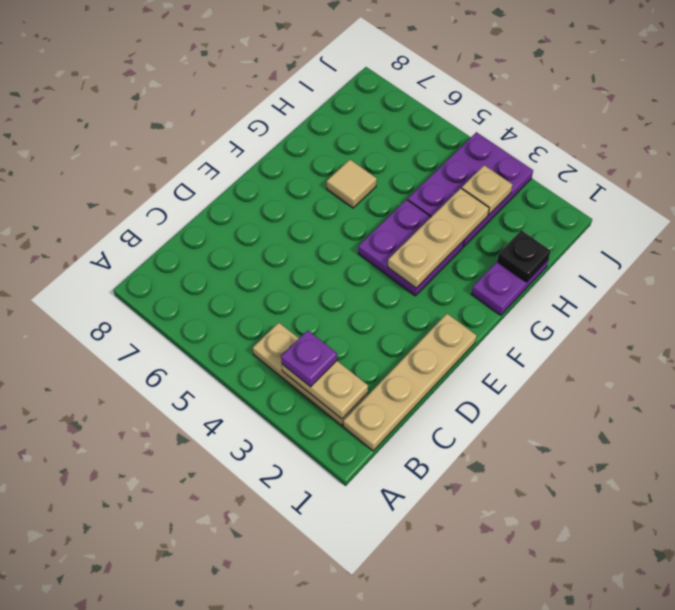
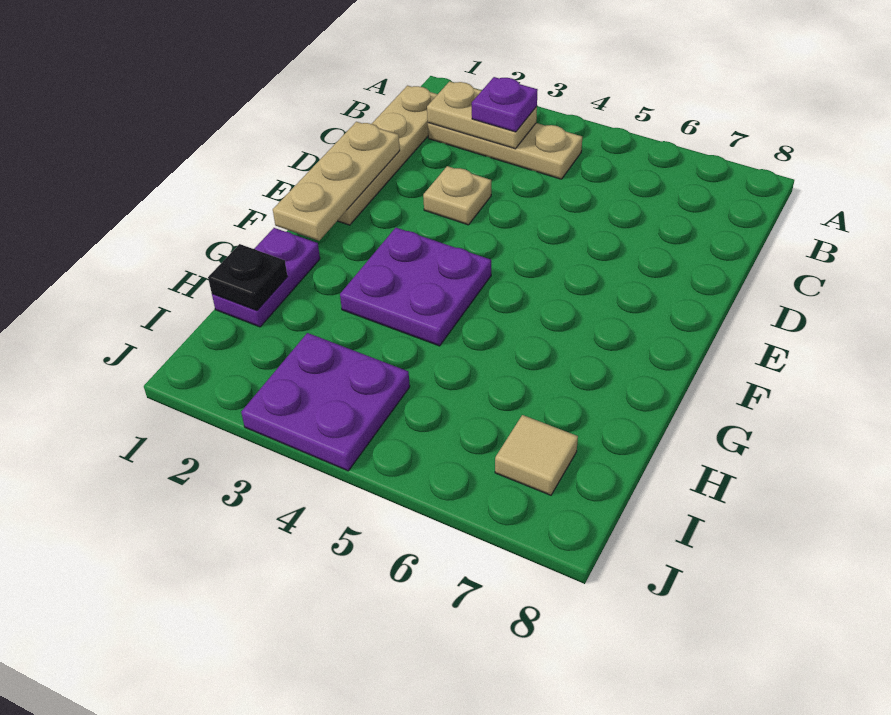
tan 1x3 plate [388,188,489,288] -> tan 1x3 plate moved to [273,122,400,241]
tan 1x1 tile [327,160,377,208] -> tan 1x1 tile moved to [495,415,578,495]
purple 2x3 plate [408,132,533,247] -> purple 2x2 plate [241,333,410,471]
tan 1x1 plate [462,165,512,215] -> tan 1x1 plate moved to [423,166,491,225]

